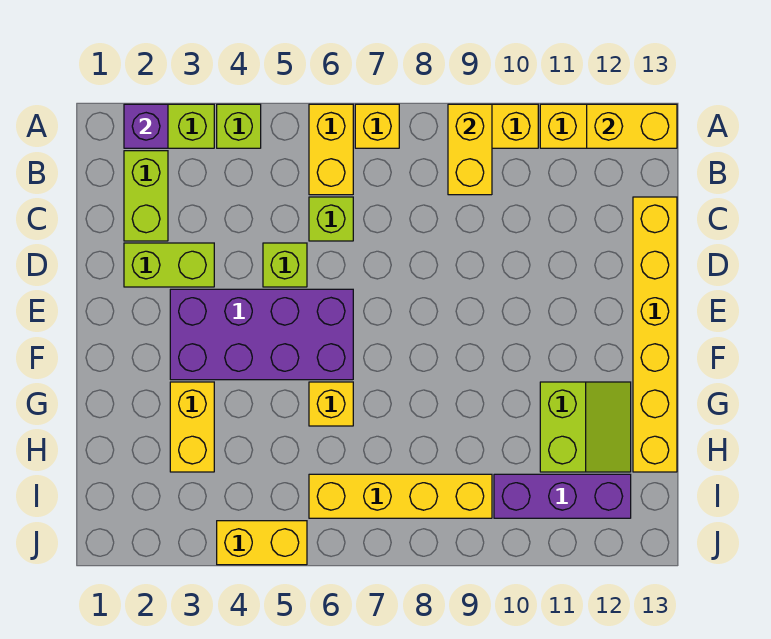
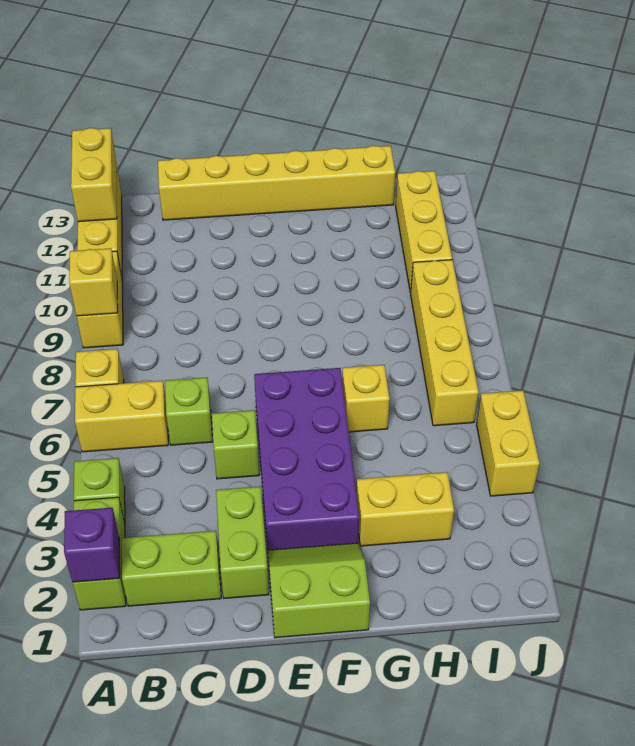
yellow 1x2 brick [448,104,492,195] -> yellow 1x1 brick [69,248,118,316]
lime 2x2 slope [540,382,631,472] -> lime 2x2 slope moved to [268,543,370,638]
purple 1x3 brick [494,474,631,518] -> yellow 1x3 brick [396,171,452,293]

